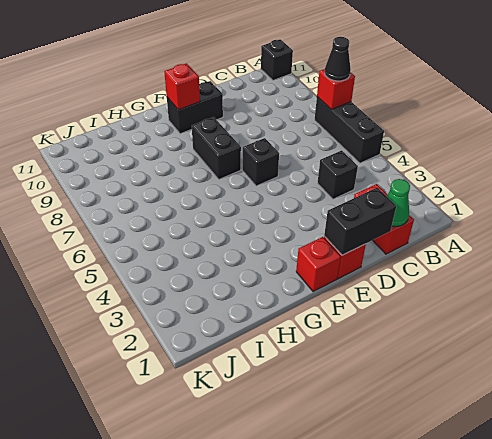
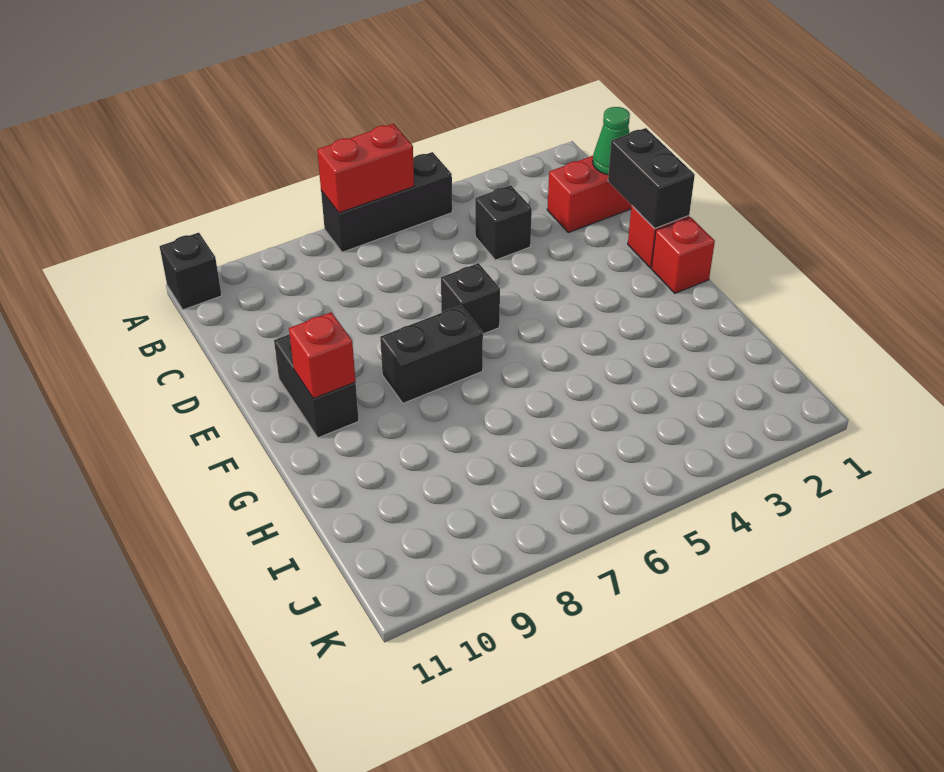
red 1x1 brick [317,69,355,109] -> red 1x2 brick [317,124,414,213]
black 1x1 cone [325,37,351,81] -> none

